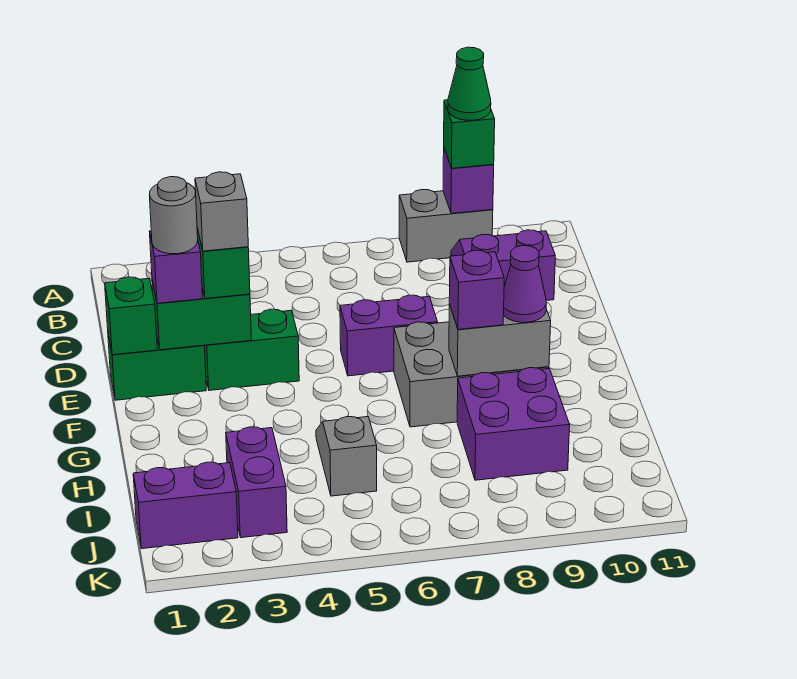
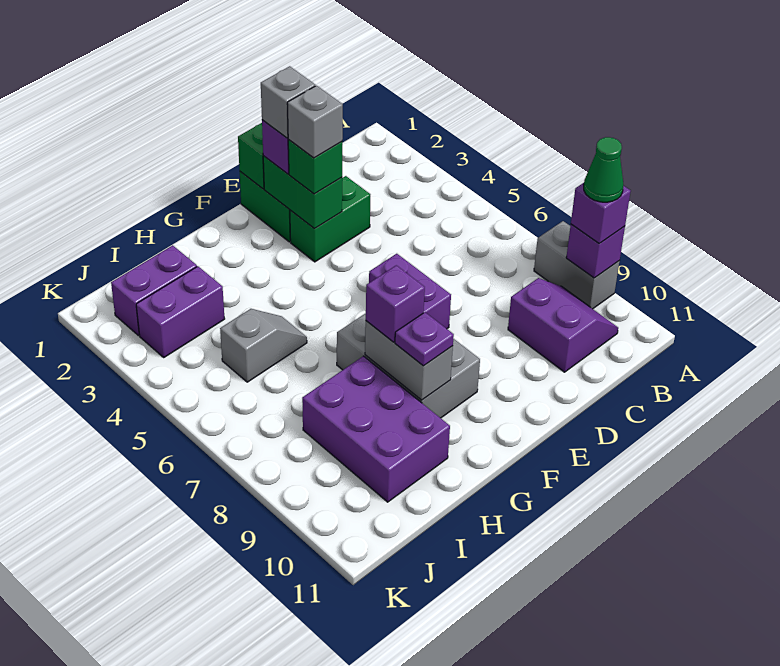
green 1x1 brick [444,100,495,168] -> purple 1x1 brick [571,183,631,244]
grey 1x1 round brick [149,177,198,254] -> grey 1x1 brick [261,66,315,138]
green 1x2 brick [204,309,299,390] -> green 1x2 brick turned to [290,176,370,262]
purple 1x1 cone [504,246,546,322] -> purple 1x1 plate [395,312,454,366]
purple 2x2 brick [457,368,570,480] -> purple 2x3 brick [302,356,450,502]
purple 1x2 brick [133,462,238,549] -> purple 1x2 brick turned to [111,245,197,336]

